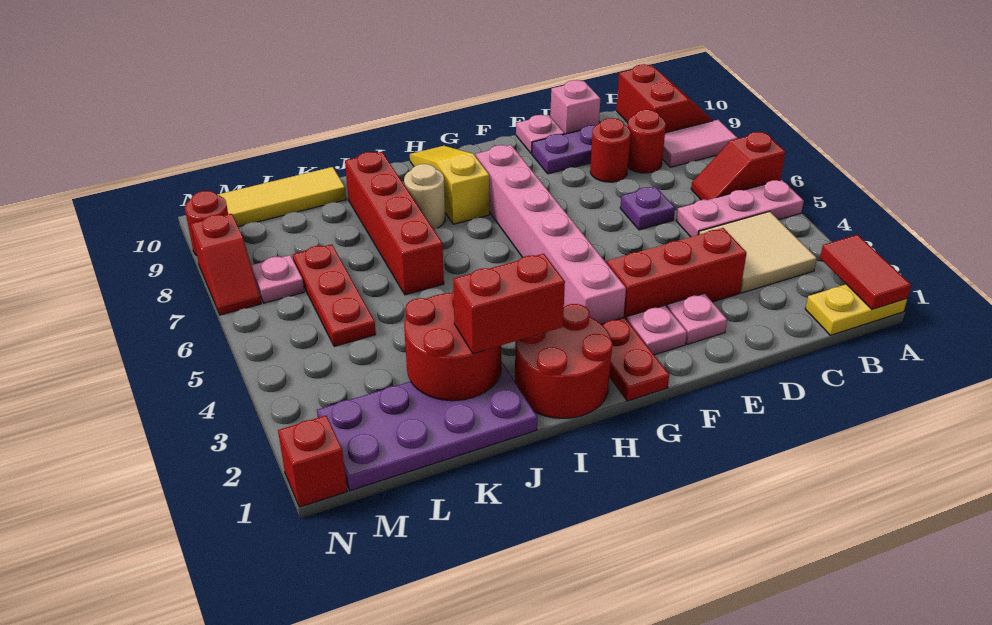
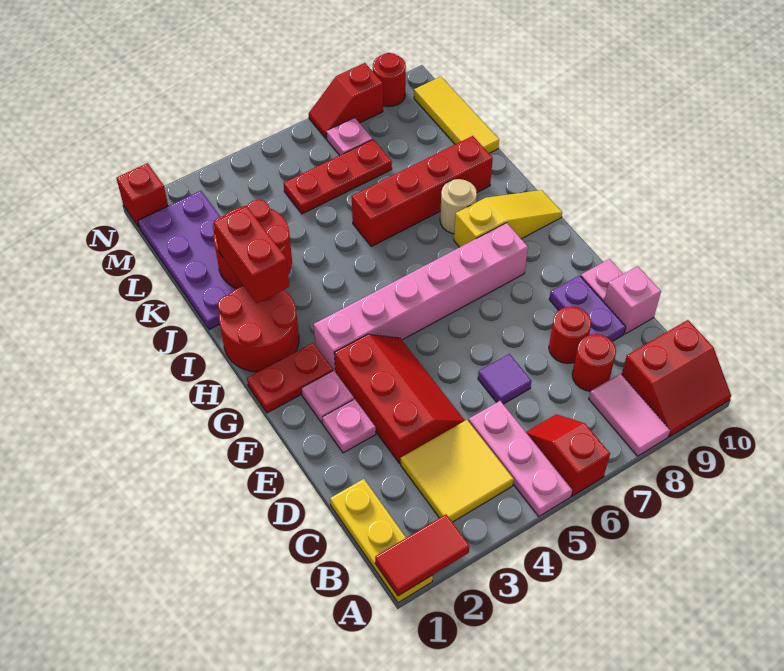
yellow 1x2 plate [805,284,907,335] -> yellow 1x3 plate [330,479,433,603]
tan 2x2 tile [699,211,817,293] -> yellow 2x2 tile [401,420,514,522]
purple 1x1 plate [620,187,675,230] -> purple 1x1 tile [478,354,532,404]

